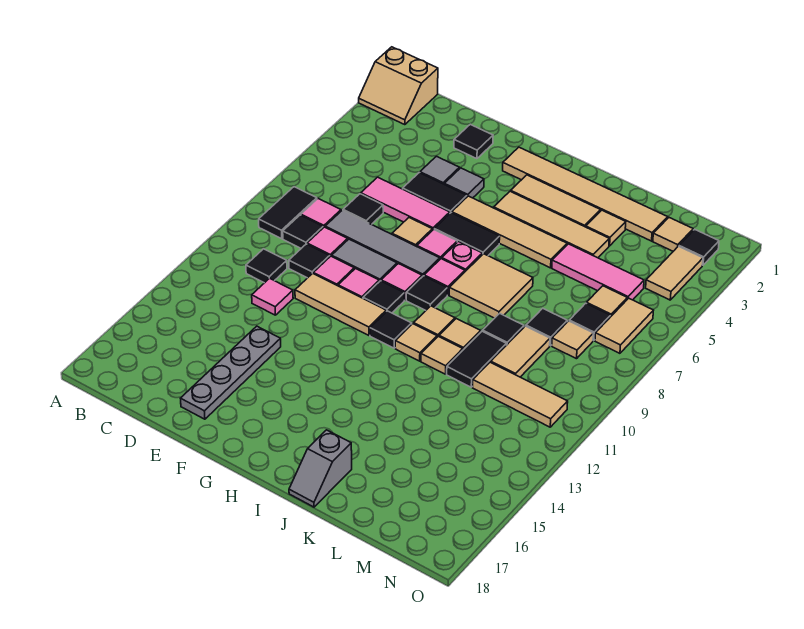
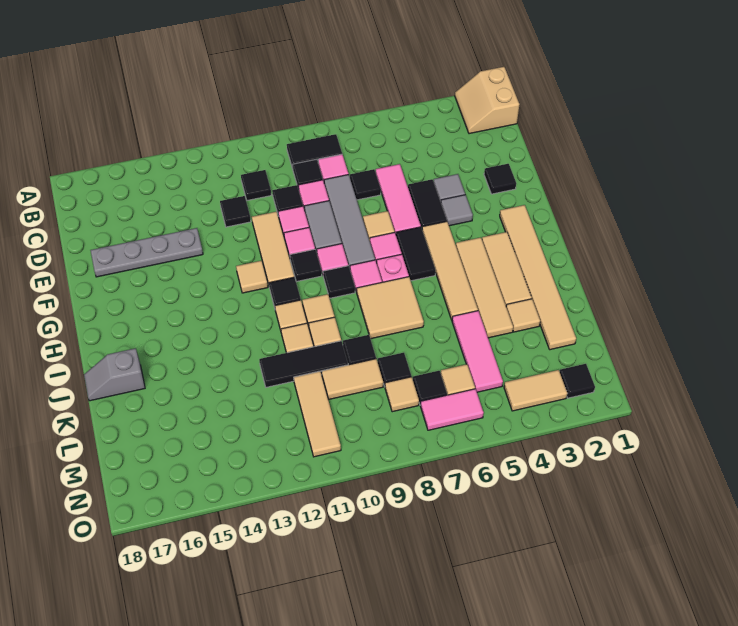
pink 1x1 tile [252,278,293,315] -> black 1x1 tile [220,196,251,227]
black 1x2 tile [447,331,506,387] -> black 1x3 tile [259,341,348,387]
tan 1x1 tile [653,218,693,251] -> tan 1x1 tile moved to [236,261,268,293]
tan 1x2 tile [595,298,653,353] -> pink 1x2 tile [420,389,484,430]

